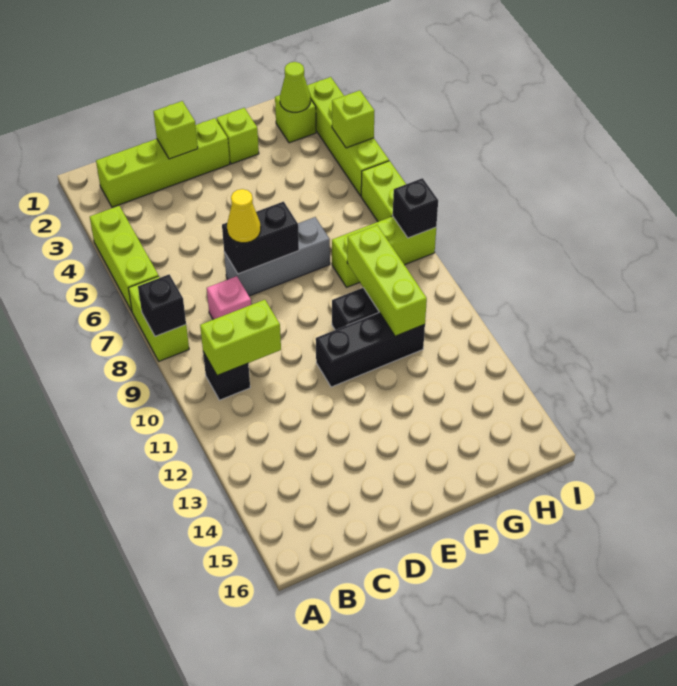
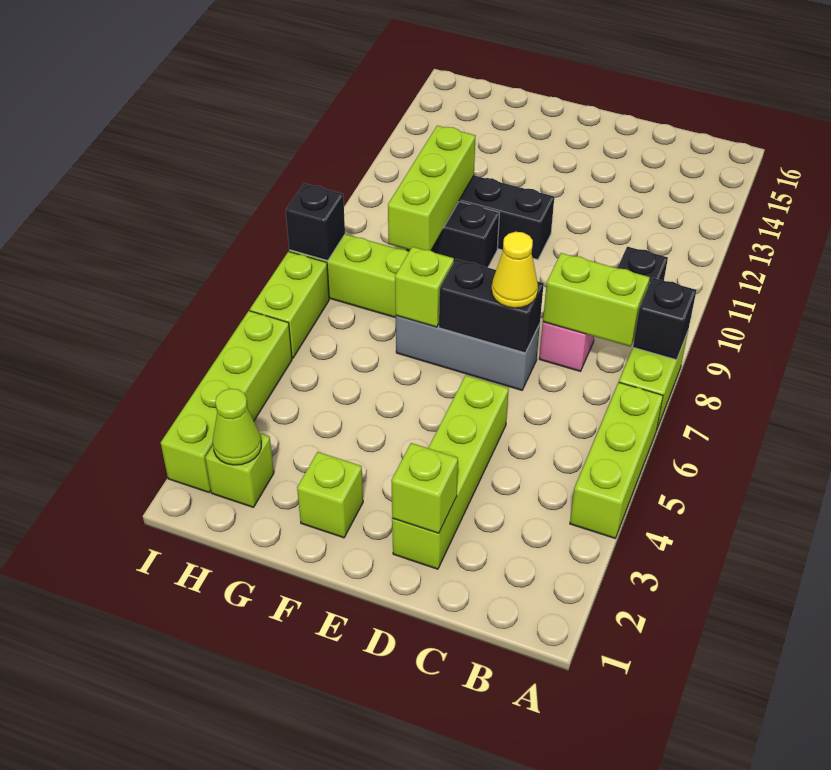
lime 1x4 brick [96,118,230,207] -> lime 1x4 brick turned to [392,375,509,569]
lime 1x2 brick [200,300,281,376] -> lime 1x2 brick moved to [543,253,650,347]
lime 1x1 brick [332,90,374,148] -> lime 1x1 brick moved to [395,247,454,327]

